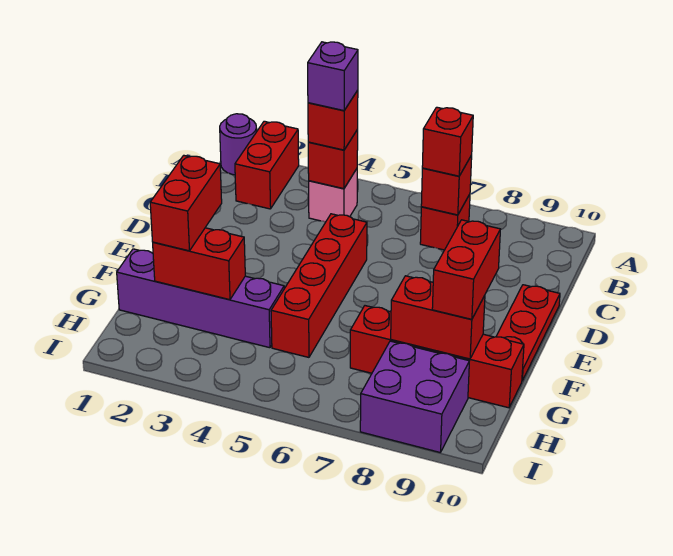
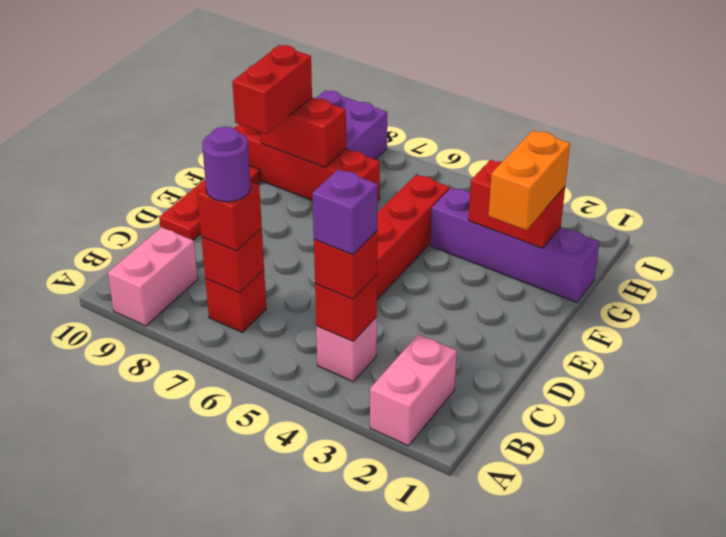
purple 1x1 round brick [220,114,257,175] -> purple 1x1 round brick moved to [202,126,250,202]
red 1x2 brick [235,121,299,209] -> pink 1x2 brick [370,334,457,446]
none -> pink 1x2 brick [108,227,198,326]
red 1x2 brick [150,155,222,251] -> orange 1x2 brick [489,130,570,230]

